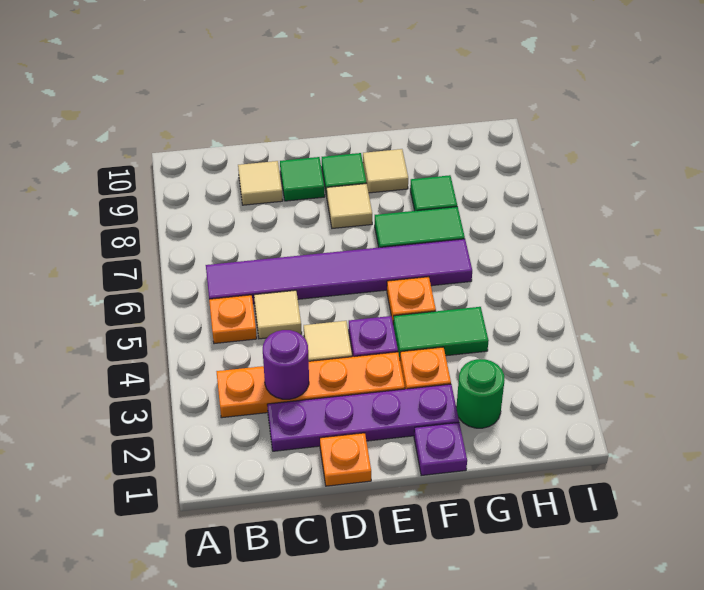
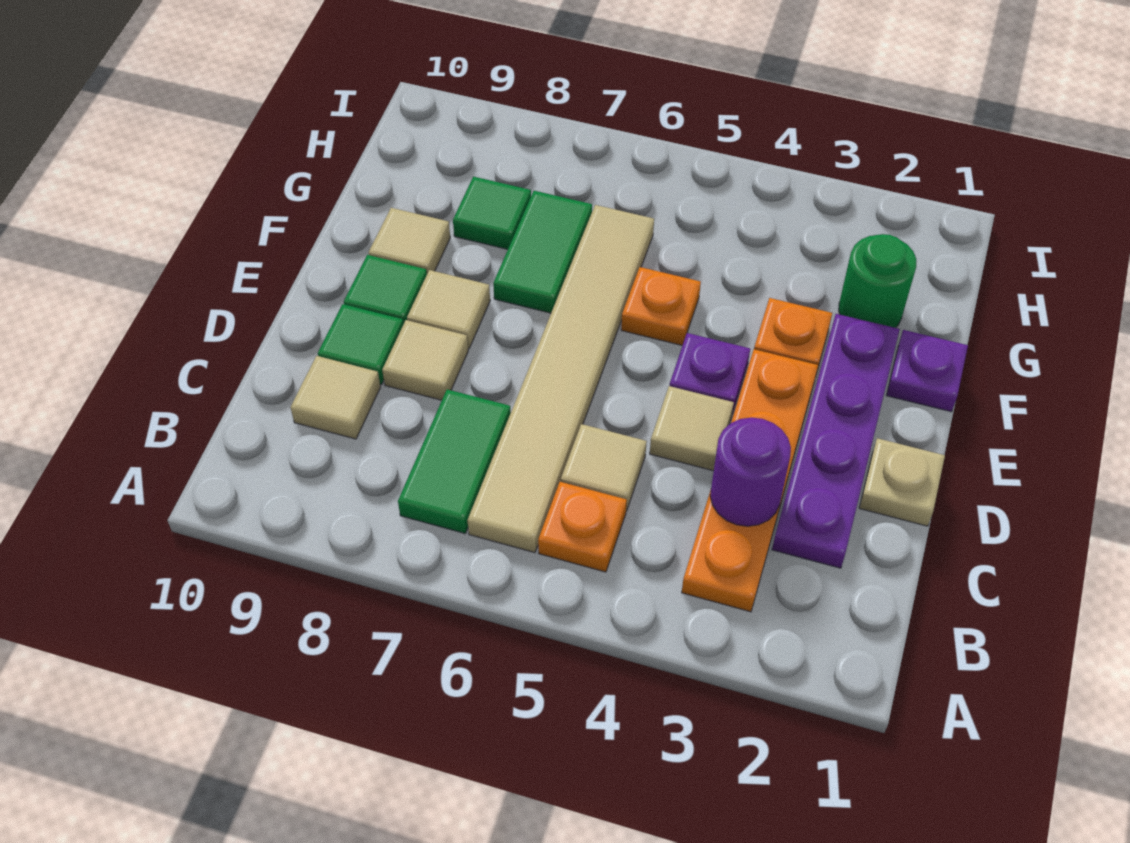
purple 1x6 tile [206,239,472,304] -> tan 1x6 tile [467,205,654,553]
orange 1x1 plate [320,433,371,486] -> tan 1x1 plate [859,438,945,526]
none -> tan 1x1 tile [382,320,468,400]
green 1x2 tile [393,307,489,358] -> green 1x2 tile moved to [398,389,511,533]

